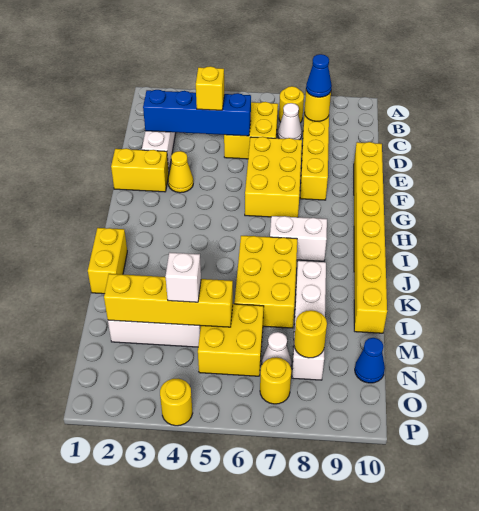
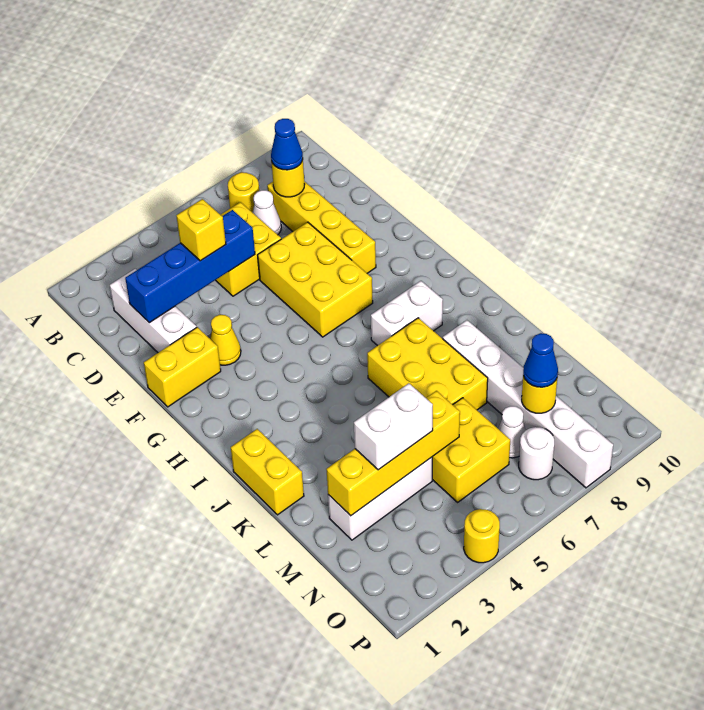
yellow 1x8 brick [354,142,387,333] -> none
white 1x4 brick [292,261,326,380] -> white 1x6 brick [443,320,613,488]
white 1x1 brick [165,252,201,302] -> white 1x2 brick [354,383,433,470]
blue 1x1 cone [355,338,385,383] -> blue 1x1 cone moved to [523,333,558,387]
yellow 1x1 round brick [260,357,291,404] -> white 1x1 round brick [519,427,554,480]

